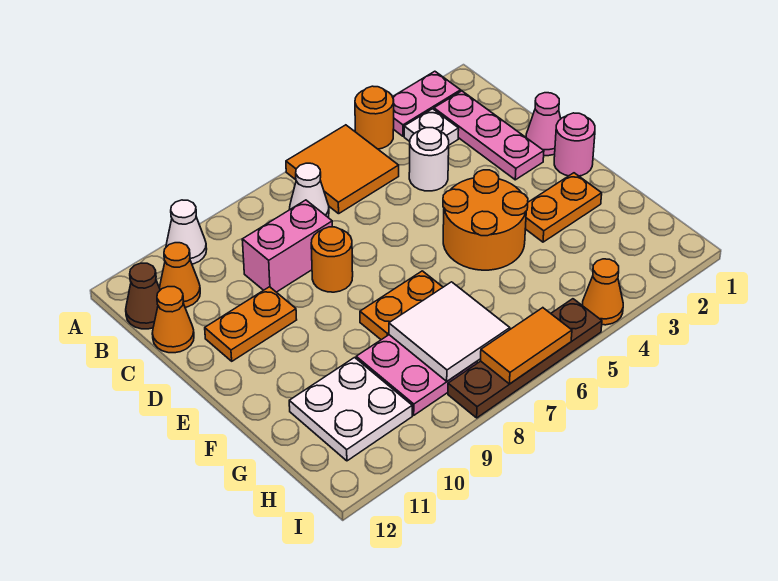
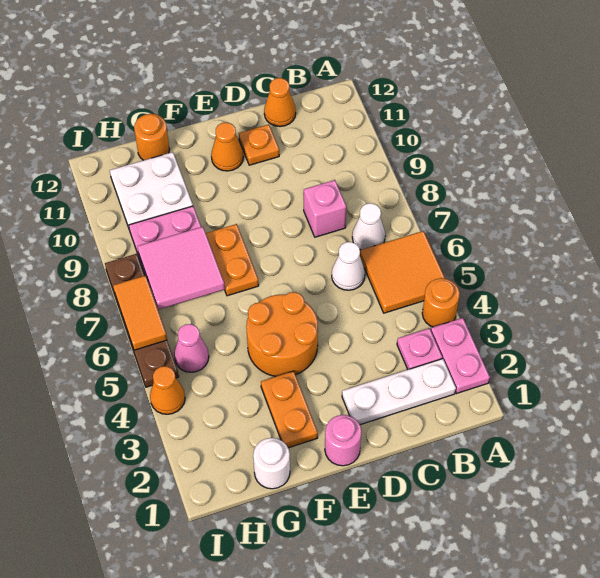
white 1x1 cone [166,200,207,264] -> white 1x1 cone moved to [332,242,365,290]
pink 1x3 plate [434,91,544,180] -> white 1x3 plate [342,359,456,425]
white 1x1 plate [404,109,459,145] -> pink 1x1 plate [397,328,442,370]
orange 1x1 cone [160,243,200,307] -> orange 1x1 cone moved to [211,122,243,171]
brown 1x1 cone [126,263,160,329] -> none
white 1x1 round brick [409,128,449,191] -> white 1x1 round brick moved to [253,438,290,489]
pink 1x2 brick [242,200,332,292] -> pink 1x1 brick [303,180,347,237]
pink 1x1 cone [526,93,561,156] -> pink 1x1 cone moved to [174,324,209,372]
orange 1x1 round brick [311,227,353,292] -> orange 1x1 round brick moved to [134,114,169,160]
orange 1x2 plate [205,287,297,361] -> orange 1x1 plate [239,124,279,165]
white 2x2 tile [389,282,510,381] -> pink 2x2 tile [137,227,225,310]

